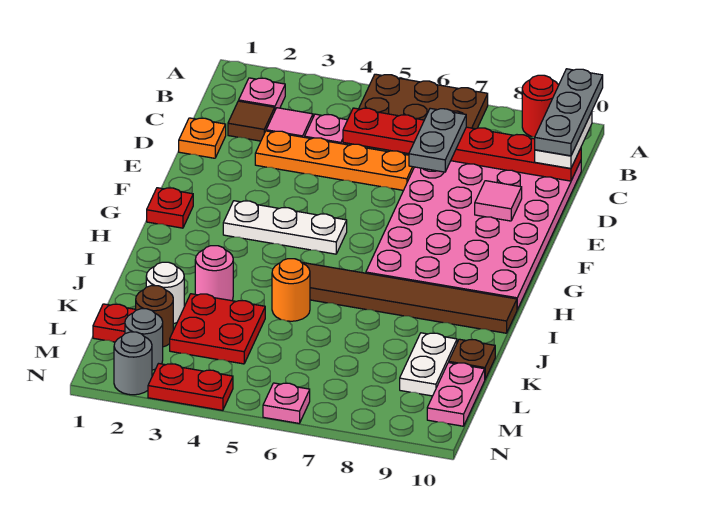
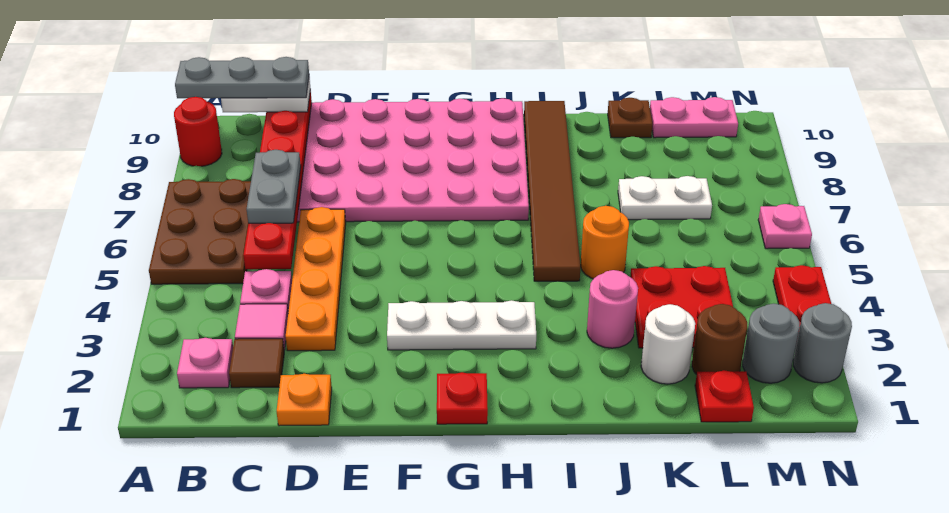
grey 1x2 plate [409,108,466,172] -> grey 1x2 plate turned to [247,150,301,223]
pink 1x1 tile [475,181,522,221] -> none
white 1x3 plate [223,201,347,254] -> white 1x3 plate turned to [387,300,536,350]
white 1x2 plate [400,333,457,396] -> white 1x2 plate moved to [618,176,712,220]

